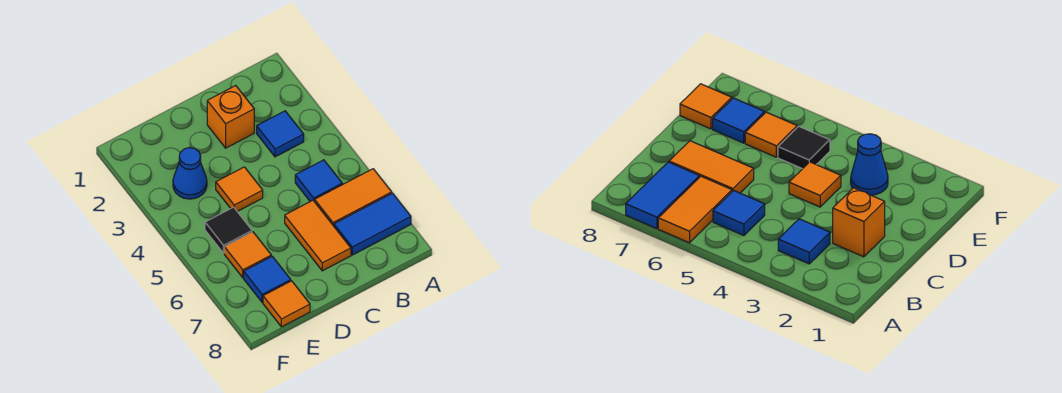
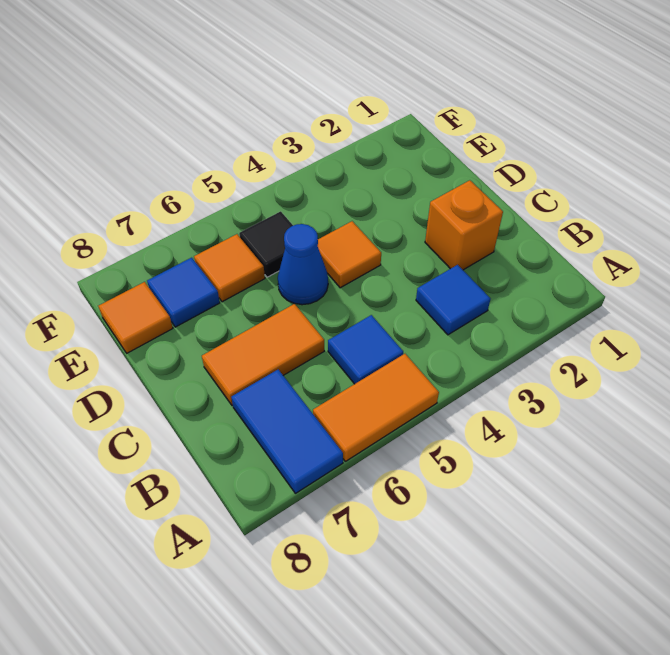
orange 1x2 tile [315,169,392,226] -> orange 1x2 tile turned to [313,354,439,461]
blue 1x1 cone [173,148,207,199] -> blue 1x1 cone moved to [278,224,328,305]

